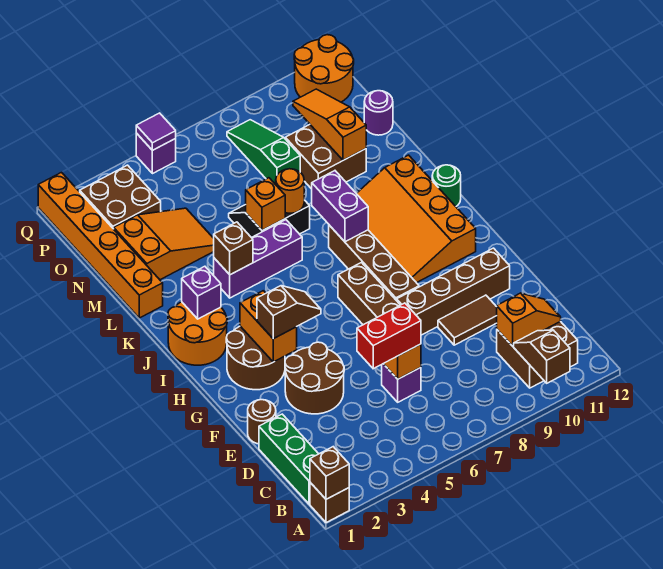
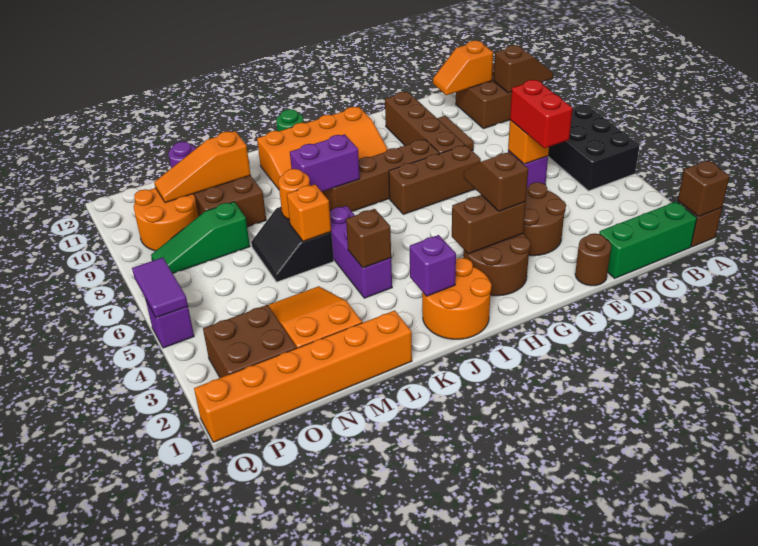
none -> black 2x3 brick [548,104,640,191]
brown 1x2 slope [514,330,570,383] -> brown 1x2 slope turned to [494,45,553,93]
orange 1x2 slope [497,293,561,346] -> orange 1x2 slope turned to [433,41,493,95]
orange 1x2 brick [240,291,297,362] -> brown 1x2 brick [452,195,526,254]
orange 2x2 round brick [294,35,354,102] -> orange 2x2 round brick moved to [134,188,198,251]
purple 1x1 tile [136,113,176,150] -> purple 1x2 tile [132,258,188,318]

